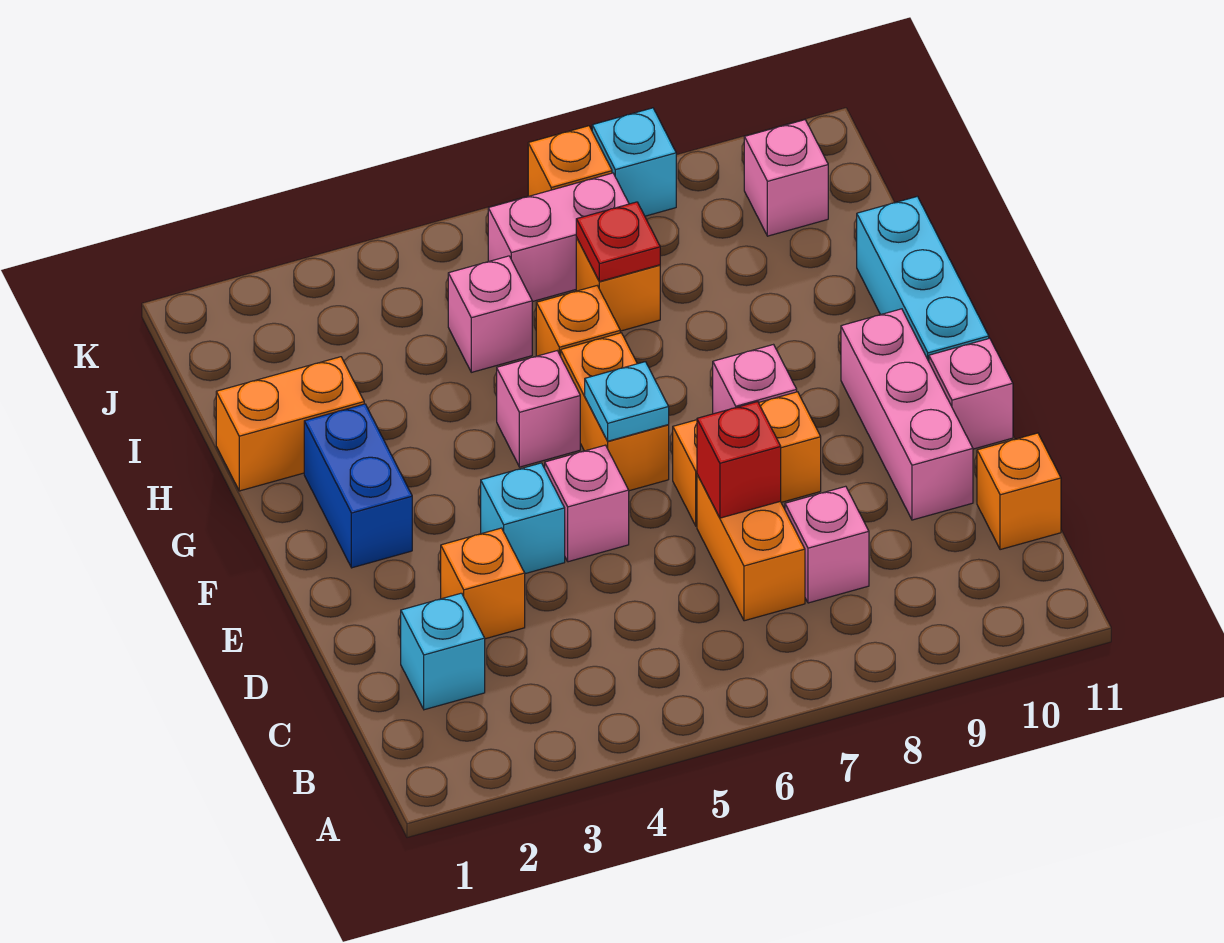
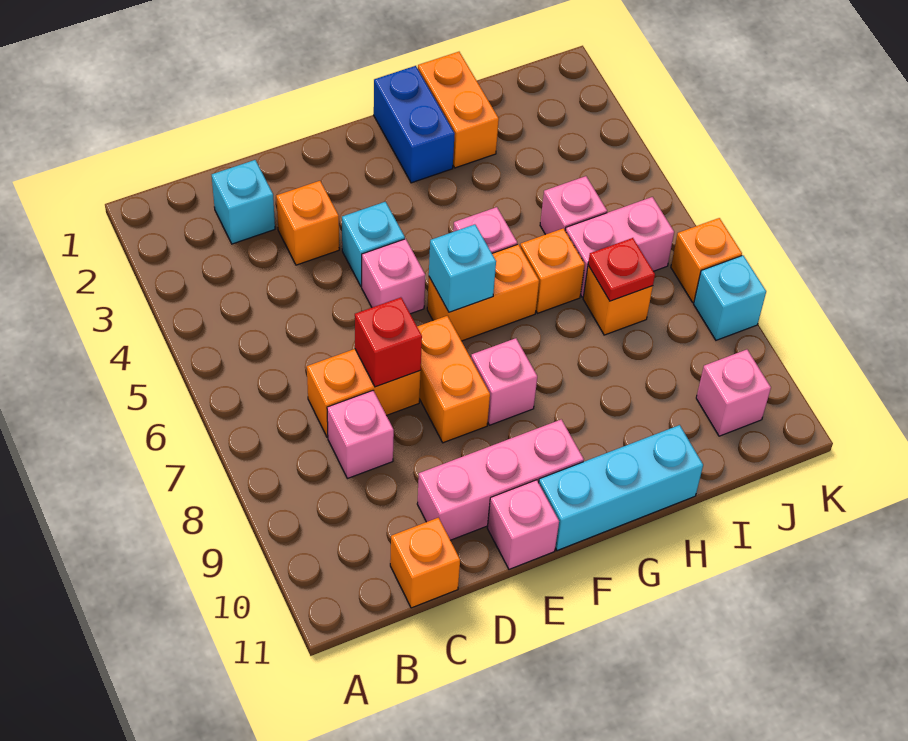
blue 1x2 brick [304,404,412,568] -> blue 1x2 brick turned to [374,66,455,183]
cyan 1x1 plate [585,362,669,441] -> cyan 1x1 brick [429,224,496,312]
pink 1x2 brick [488,173,629,302] -> pink 1x2 brick turned to [565,197,674,297]

